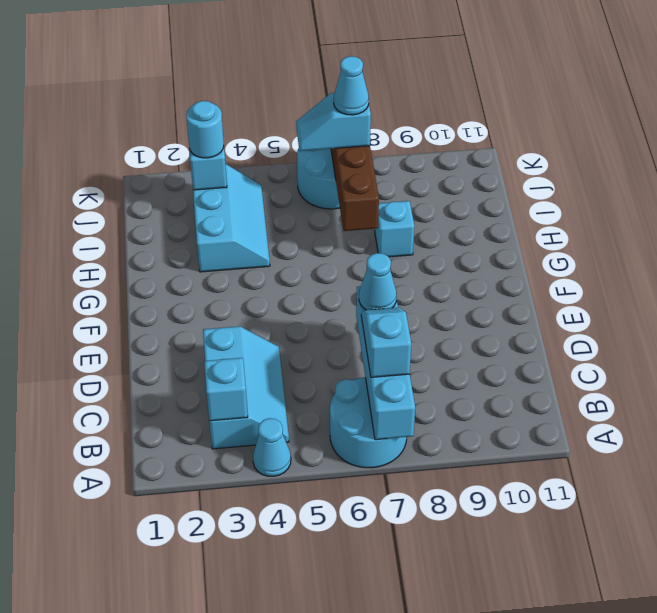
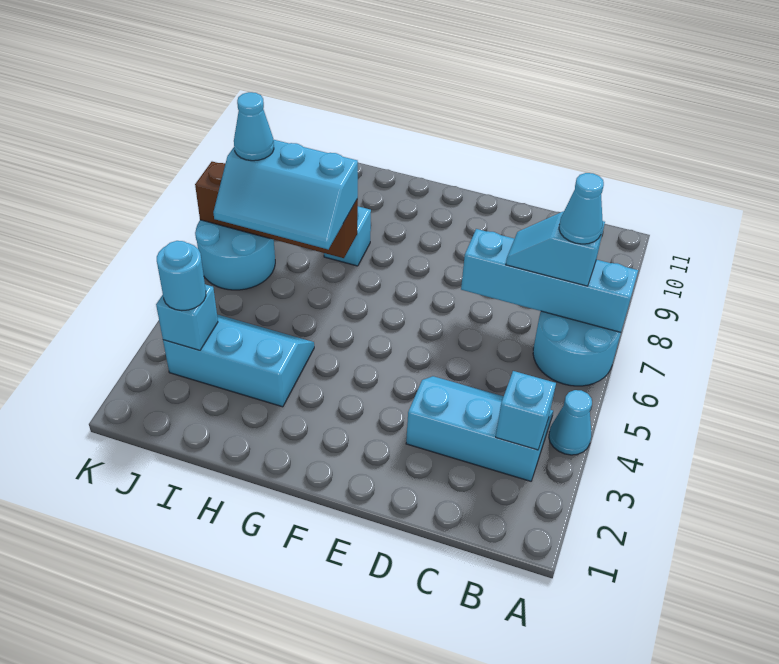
cyan 1x1 cone [359,253,397,310] -> cyan 1x1 cone moved to [559,173,604,244]
cyan 1x2 slope [296,93,371,151] -> cyan 2x3 slope [213,140,358,249]

